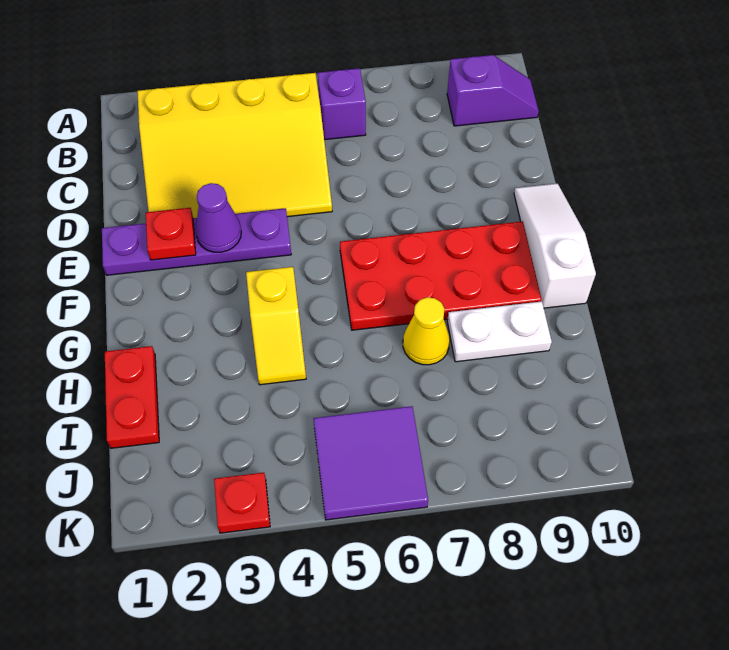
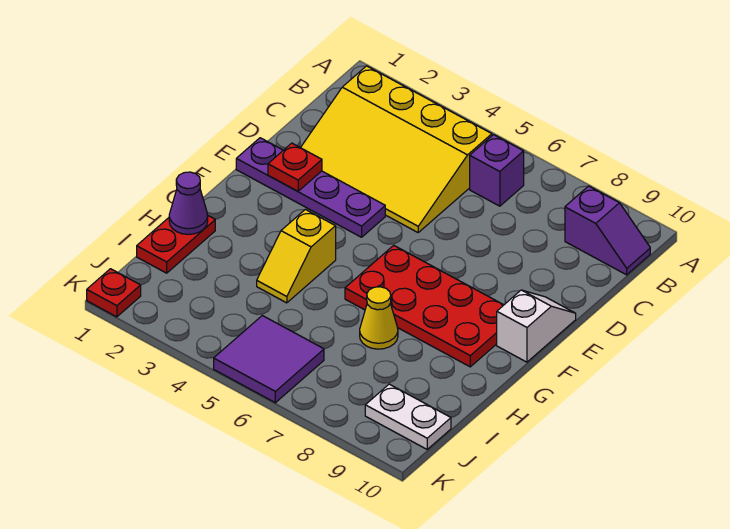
purple 1x1 cone [196,183,241,252] -> purple 1x1 cone moved to [169,172,208,234]
white 1x3 slope [514,184,596,308] -> white 1x2 slope [497,290,576,362]
white 1x2 plate [447,301,552,362] -> white 1x2 plate moved to [365,384,451,449]
red 1x1 plate [214,473,270,533] -> red 1x1 plate moved to [87,269,141,317]

